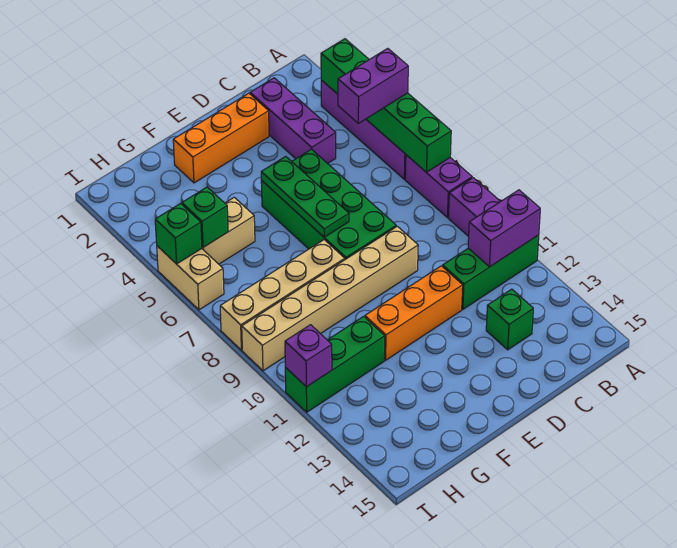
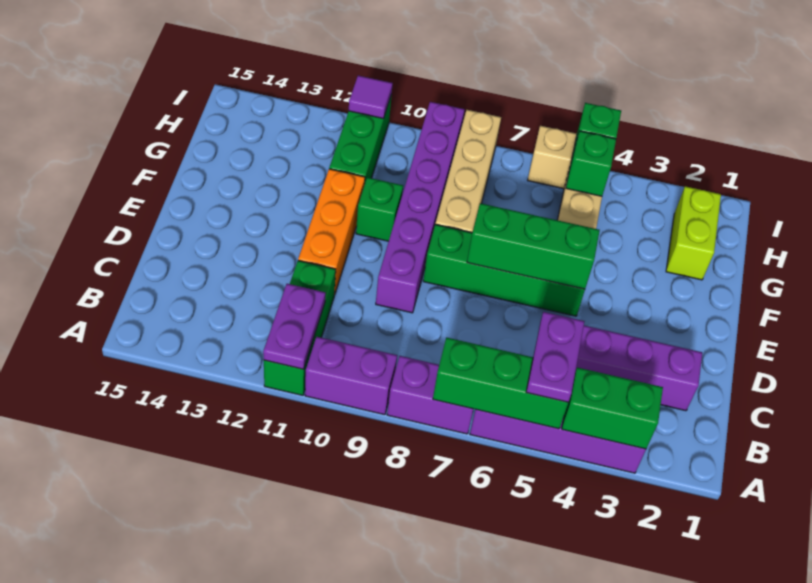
purple 1x2 brick [338,48,408,123] -> purple 1x2 plate [526,312,585,402]
purple 1x2 brick [468,190,540,267] -> purple 1x2 plate [263,284,326,369]
green 1x1 brick [486,289,533,350] -> green 1x1 brick moved to [356,177,403,241]
orange 1x3 brick [173,93,269,183] -> none
green 2x4 brick [261,149,396,259] -> green 1x4 brick [423,224,585,316]
tan 1x6 brick [242,226,418,371] -> purple 1x6 brick [376,102,465,313]
green 1x3 plate [261,156,349,237] -> green 1x3 brick [467,203,600,289]
none -> lime 1x2 brick [666,186,721,280]
purple 1x1 brick [285,325,332,387] -> purple 1x1 tile [349,76,393,119]

